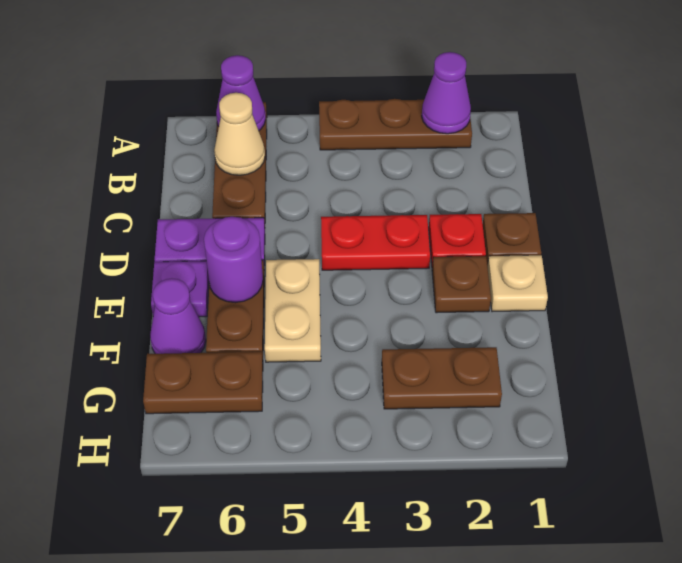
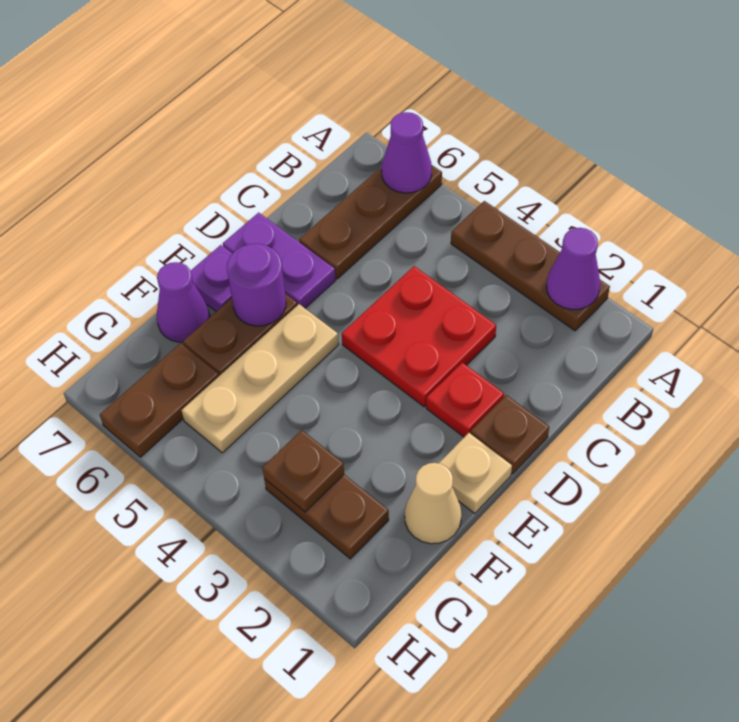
tan 1x1 cone [214,93,265,175] -> tan 1x1 cone moved to [405,463,462,544]
red 1x2 plate [321,215,430,270] -> red 2x2 plate [342,266,496,407]
brown 1x1 plate [432,256,491,313] -> brown 1x1 plate moved to [262,430,344,512]
tan 1x2 plate [265,259,321,362] -> tan 1x3 plate [182,304,339,453]
brown 1x2 plate [143,352,263,414] -> brown 1x2 plate turned to [100,343,219,457]

